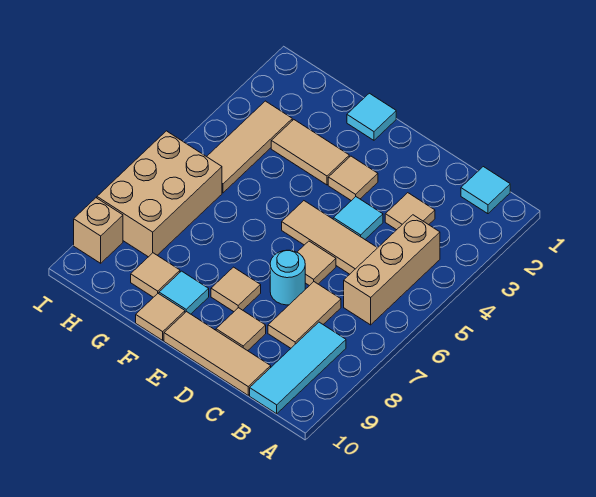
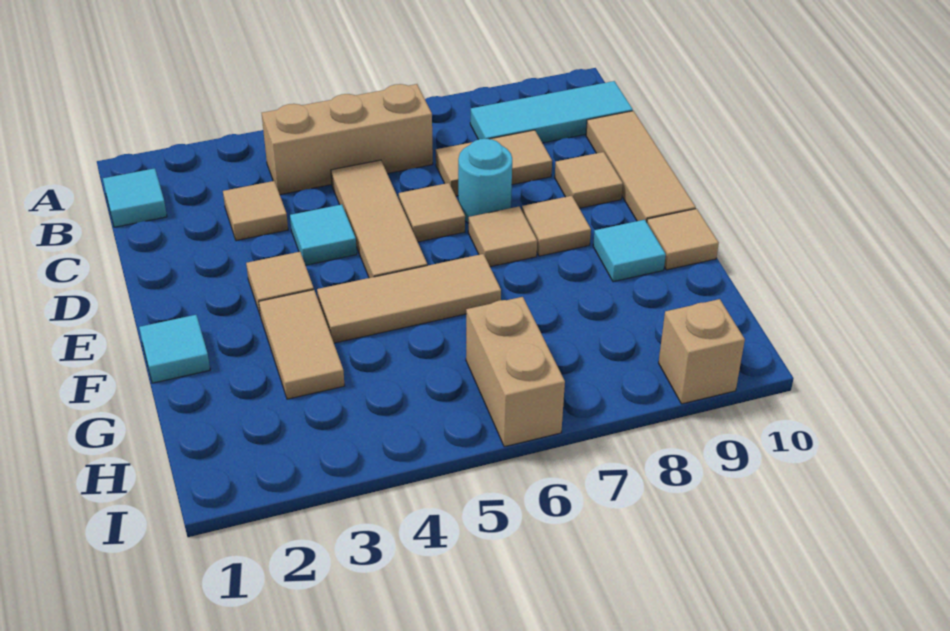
tan 1x1 tile [131,253,180,297] -> tan 1x1 tile moved to [468,207,537,267]
tan 1x3 tile [207,101,292,193] -> tan 1x3 tile moved to [317,254,501,343]
tan 2x3 brick [97,131,222,257] -> tan 1x2 brick [466,297,565,447]

